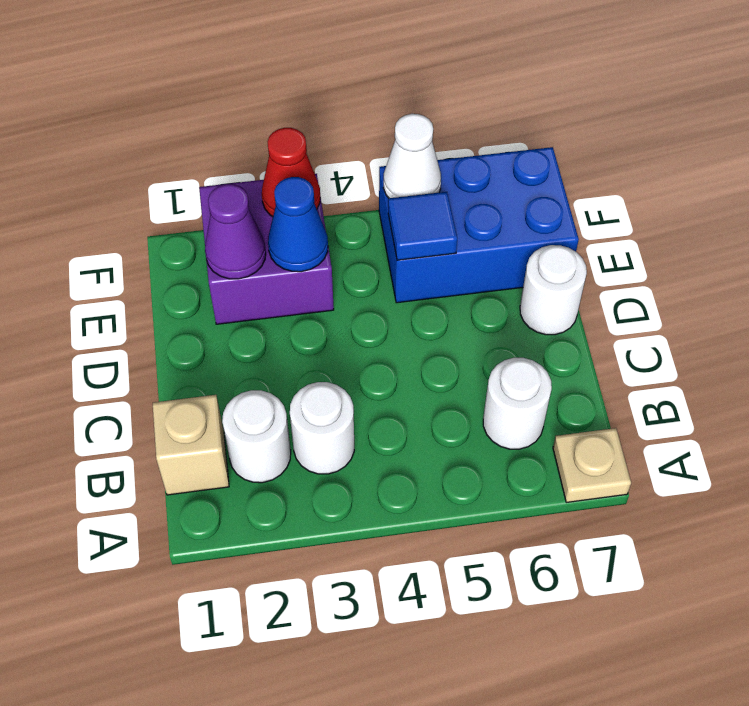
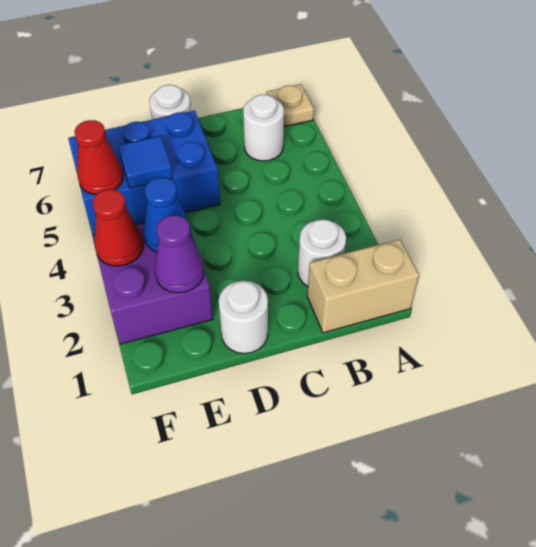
tan 1x1 brick [153,395,229,495] -> tan 1x2 brick [307,239,419,333]
white 1x1 round brick [290,382,354,474] -> white 1x1 round brick moved to [218,281,268,354]
blue 2x3 brick [379,147,579,303] -> blue 2x3 brick turned to [68,111,220,235]
white 1x1 cone [383,114,441,198] -> red 1x1 cone [75,120,123,194]

